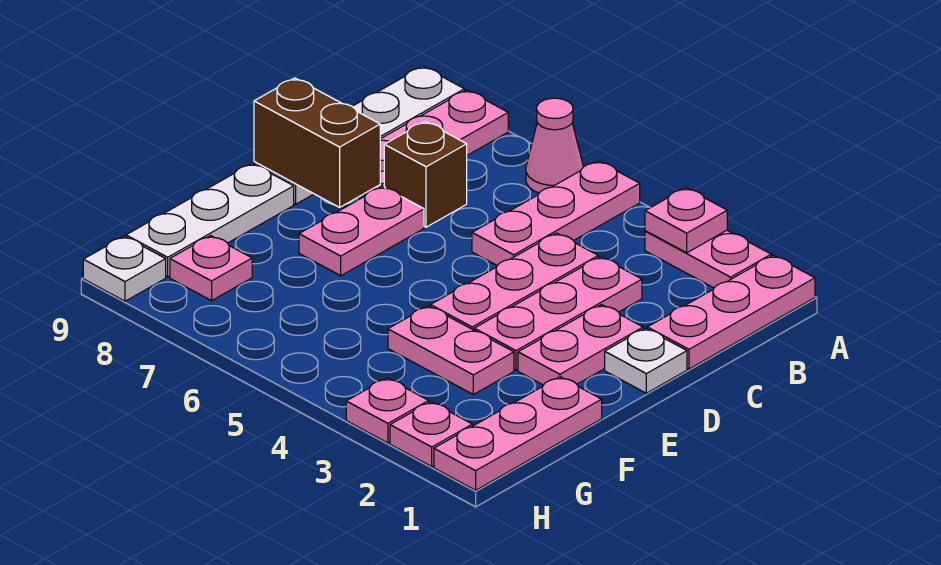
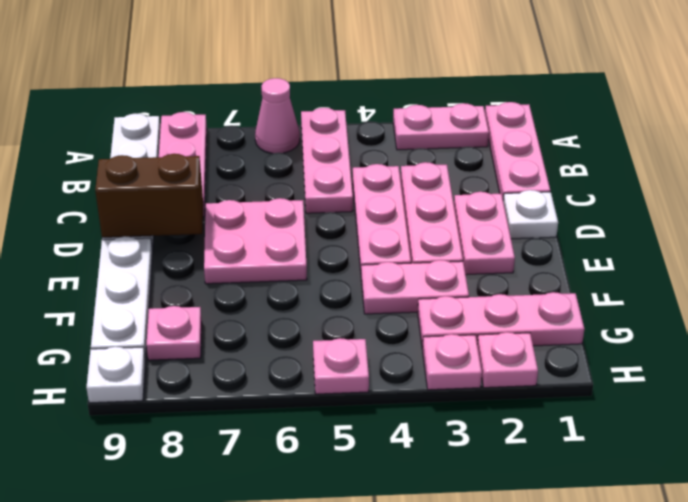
pink 1x1 plate [645,188,727,253] -> pink 1x1 plate moved to [313,338,369,394]
brown 1x1 brick [384,122,467,227] -> none
pink 1x2 plate [299,186,424,276] -> pink 2x2 plate [204,198,307,284]
pink 1x3 plate [434,377,602,490] -> pink 1x3 plate turned to [418,292,584,350]

